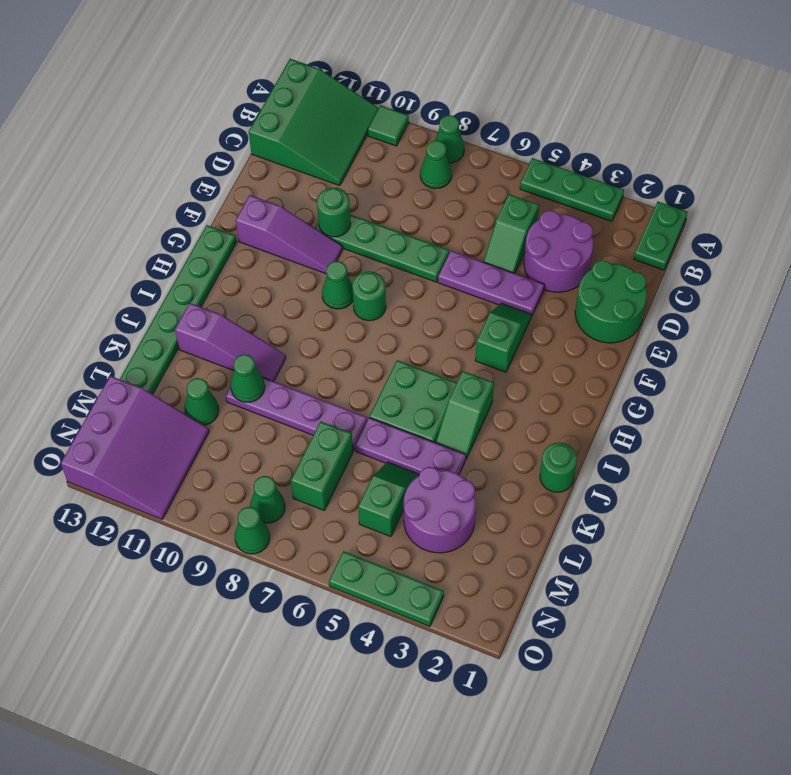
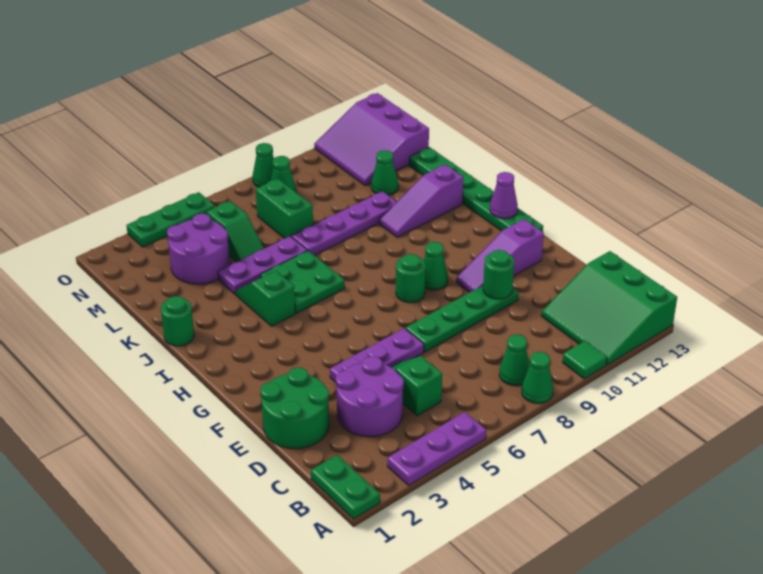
green 1x3 plate [520,158,624,221] -> purple 1x3 plate [387,412,486,485]
green 1x2 slope [475,303,531,372] -> none
none -> purple 1x1 cone [490,172,518,219]
green 1x1 cone [231,354,265,402] -> none

